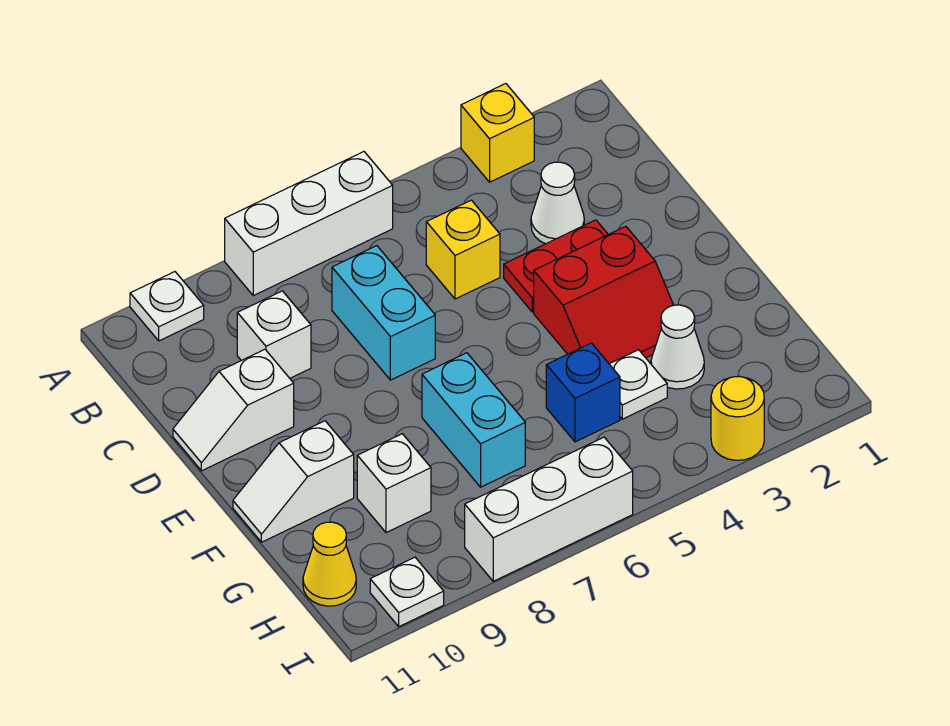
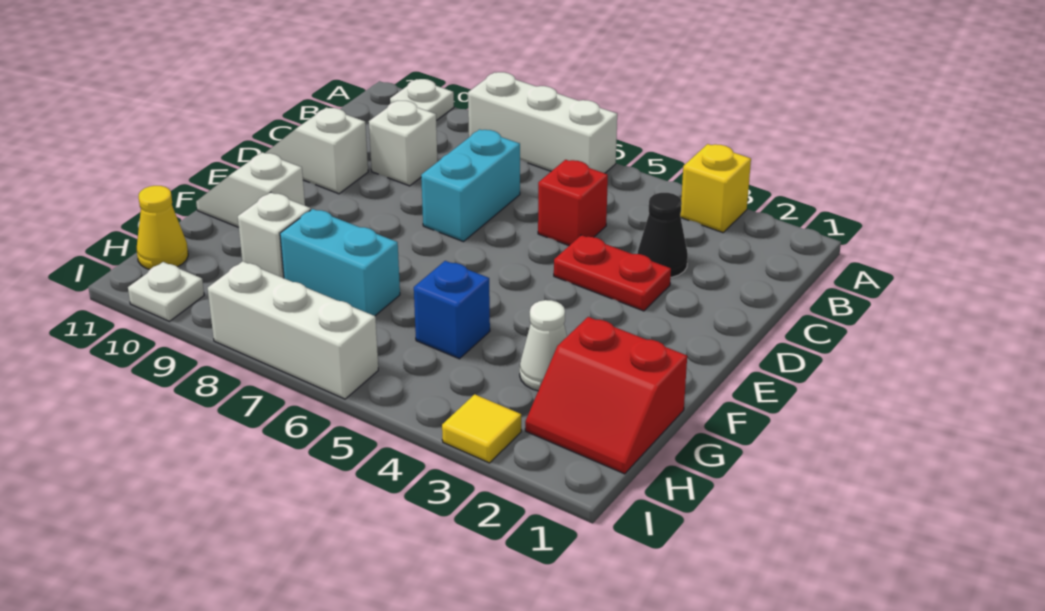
white 1x1 cone [531,162,584,244] -> black 1x1 cone [637,193,688,277]
yellow 1x1 brick [426,200,500,299] -> red 1x1 brick [538,160,608,246]
red 2x2 slope [534,226,673,364] -> red 2x2 slope moved to [525,317,687,474]
cyan 1x2 brick [422,353,525,487] -> cyan 1x2 brick turned to [280,209,400,316]
white 1x1 plate [610,350,667,419] -> none
yellow 1x1 round brick [711,376,764,460] -> yellow 1x1 tile [442,394,521,463]

